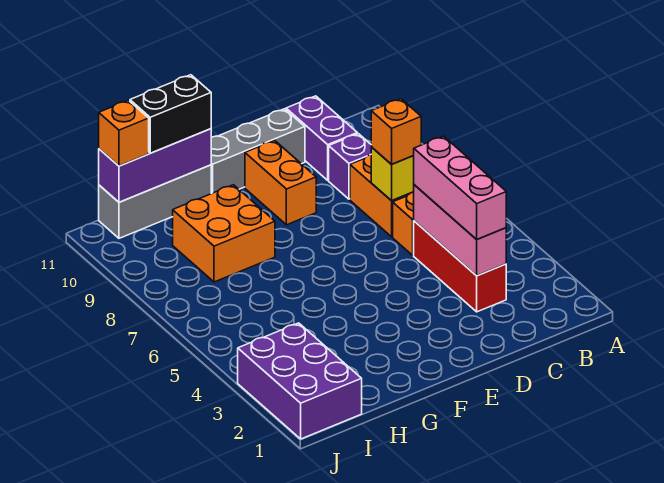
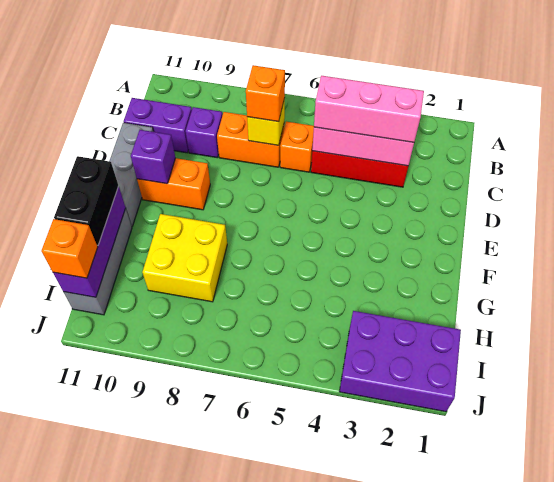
none -> purple 1x1 brick [131,130,175,184]
orange 2x2 brick [173,185,275,282] -> yellow 2x2 brick [143,214,227,302]

